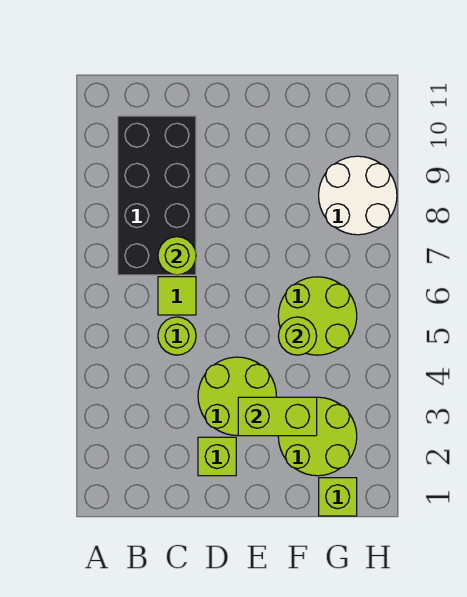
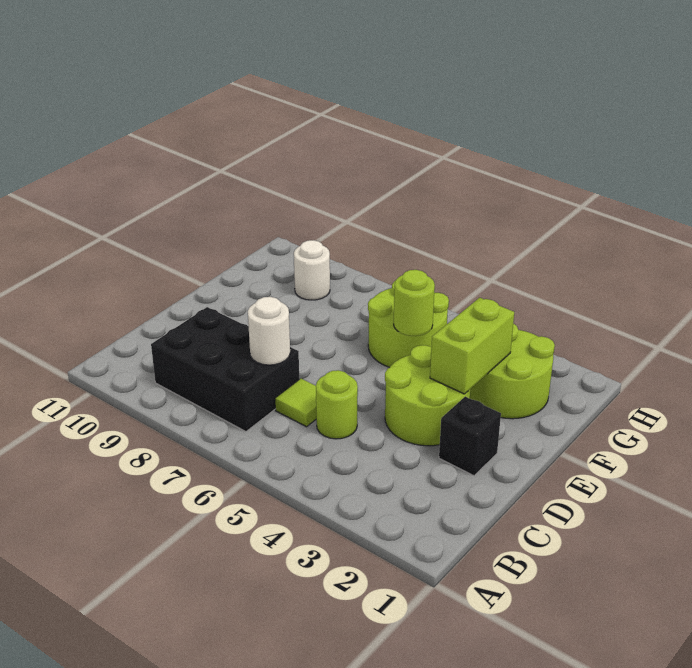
black 2x4 brick [118,116,196,275] -> black 2x3 brick [151,307,299,432]
lime 1x1 round brick [158,237,196,275] -> white 1x1 round brick [248,297,290,365]
lime 1x1 brick [198,437,236,476] -> black 1x1 brick [439,397,501,476]
lime 1x1 brick [319,478,357,516] -> none
white 2x2 round brick [319,156,397,235] -> white 1x1 round brick [294,240,330,300]

